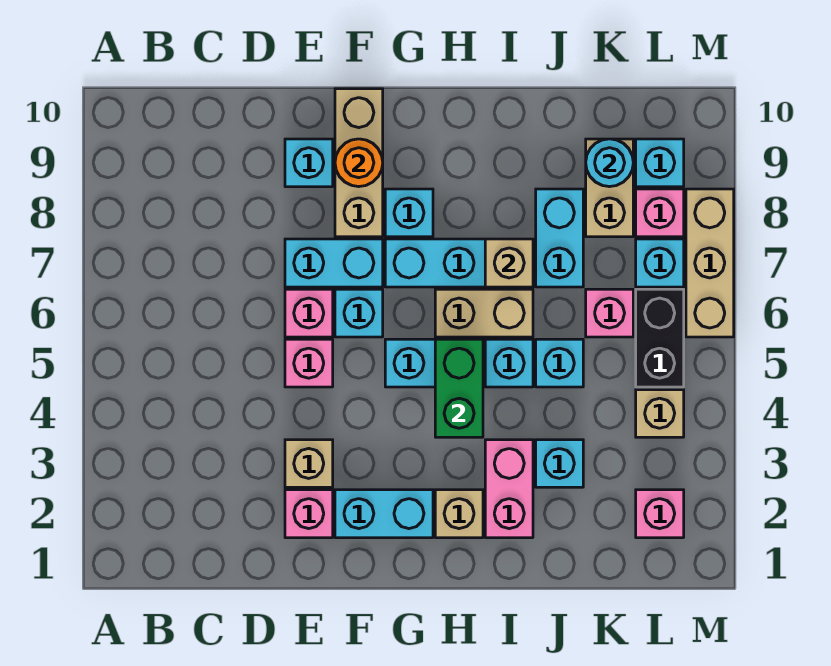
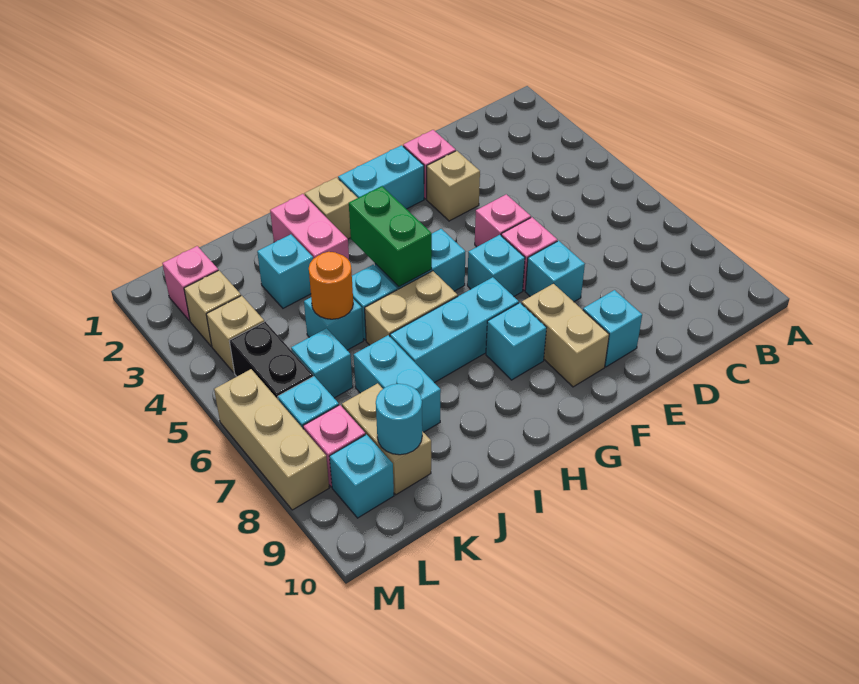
cyan 1x2 brick [285,239,383,287] -> cyan 1x1 brick [525,241,585,302]
tan 1x3 brick [335,89,383,237] -> tan 1x2 brick [522,283,609,387]
orange 1x1 round brick [335,139,383,187] -> orange 1x1 round brick moved to [309,252,353,319]
tan 1x1 brick [485,239,533,287] -> tan 1x1 brick moved to [184,270,241,346]
pink 1x1 brick [586,289,633,337] -> cyan 1x1 brick [291,328,353,398]

